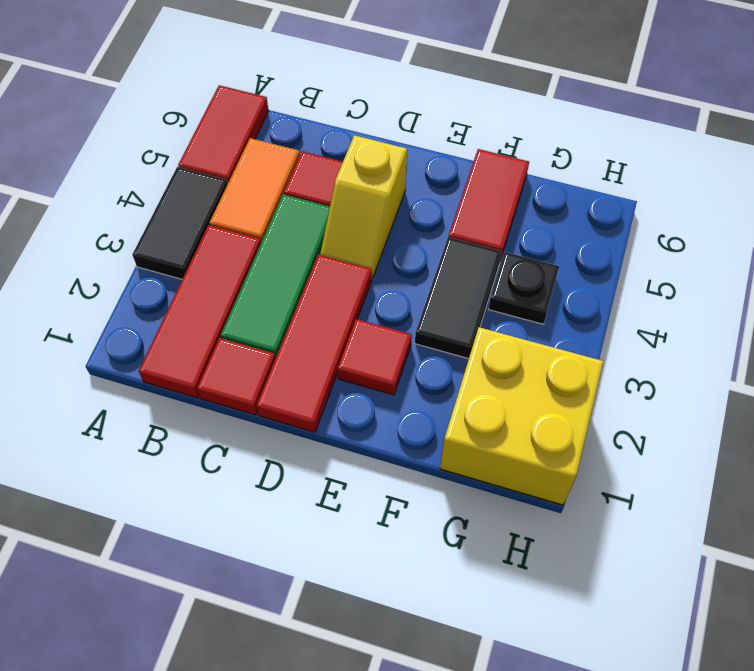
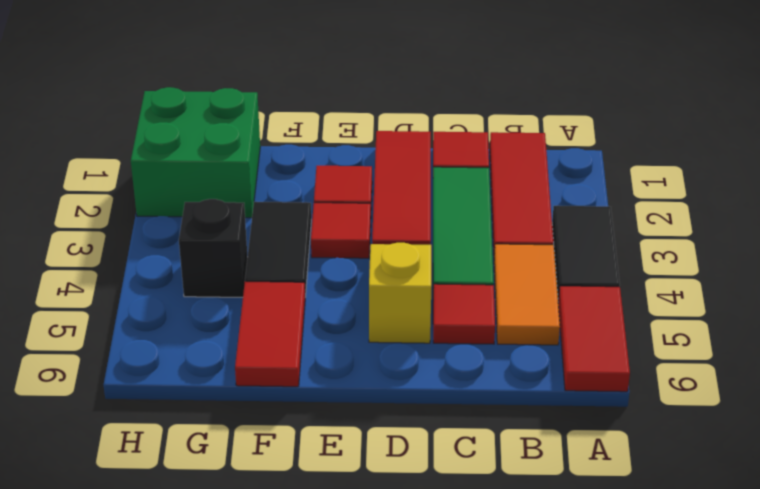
none -> red 1x1 tile [311,203,371,258]
yellow 2x2 brick [440,327,604,505] -> green 2x2 brick [131,87,260,218]
black 1x1 plate [489,252,560,324] -> black 1x1 brick [179,199,248,297]

